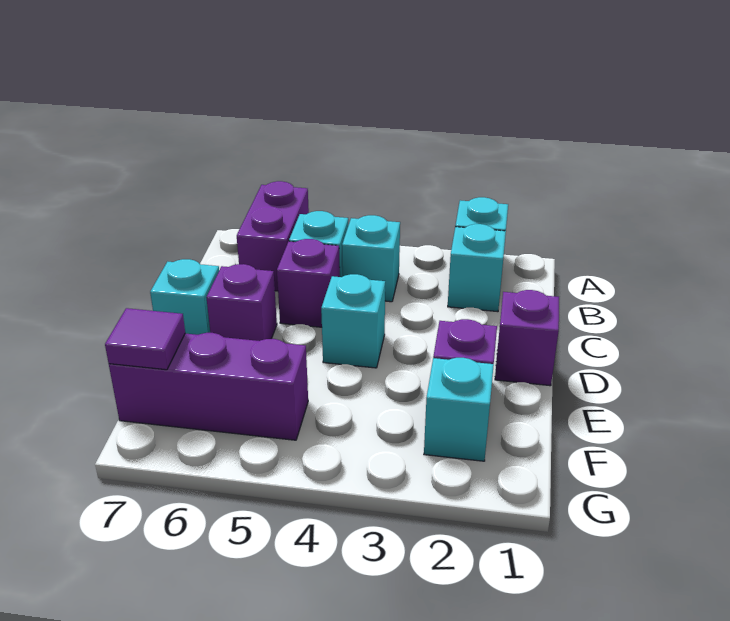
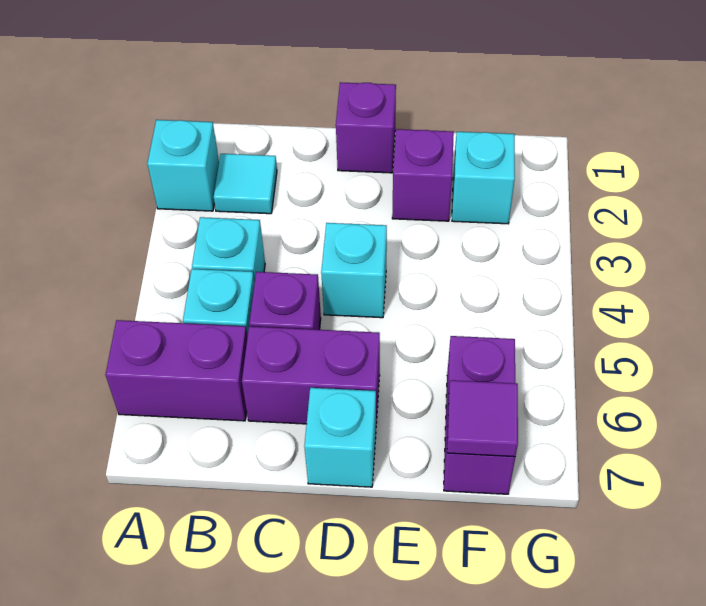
cyan 1x1 brick [448,224,506,312] -> cyan 1x1 tile [214,154,277,214]
purple 1x1 brick [206,264,277,341] -> purple 1x2 brick [242,326,380,424]
purple 1x3 brick [109,333,308,440] -> purple 1x2 brick [444,336,515,494]

